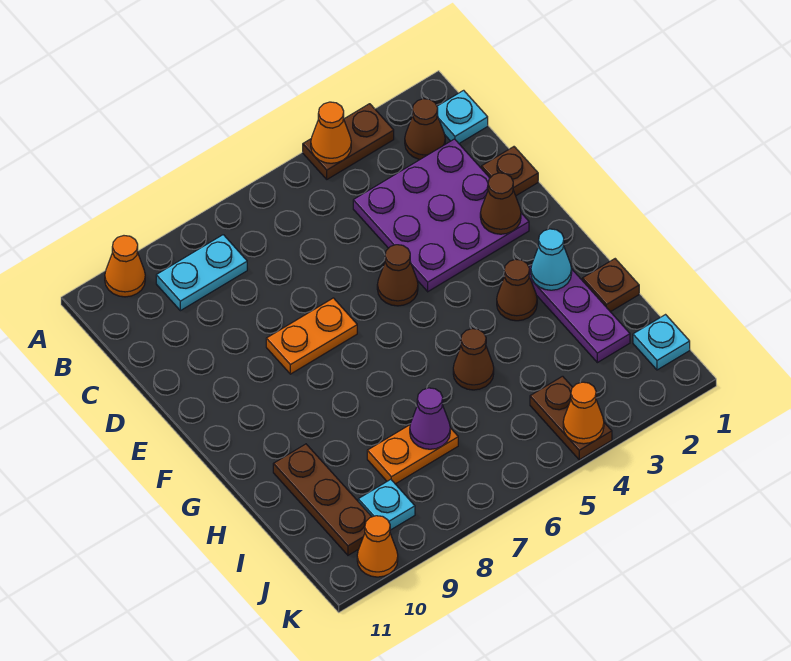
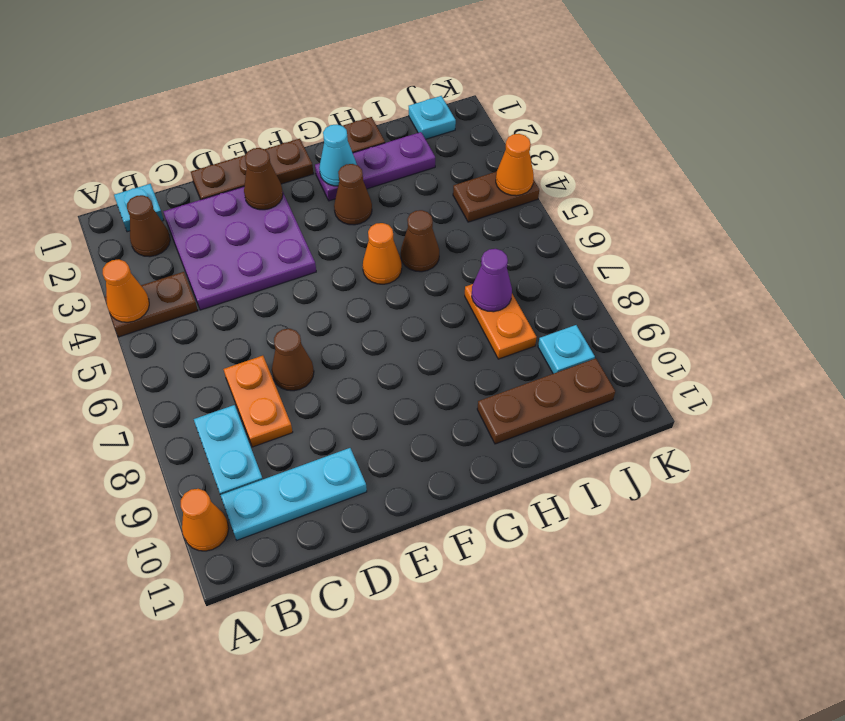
brown 1x2 plate [303,104,394,179] -> brown 1x2 plate turned to [105,272,198,337]
none -> cyan 1x3 plate [221,448,367,540]
brown 1x1 plate [481,147,538,196] -> brown 1x3 plate [191,139,314,200]
brown 1x1 cone [377,245,418,306] -> brown 1x1 cone moved to [272,329,314,391]
orange 1x2 plate [266,298,357,374] -> orange 1x2 plate moved to [223,356,293,447]
orange 1x1 cone [357,516,398,577] -> orange 1x1 cone moved to [363,223,402,284]

